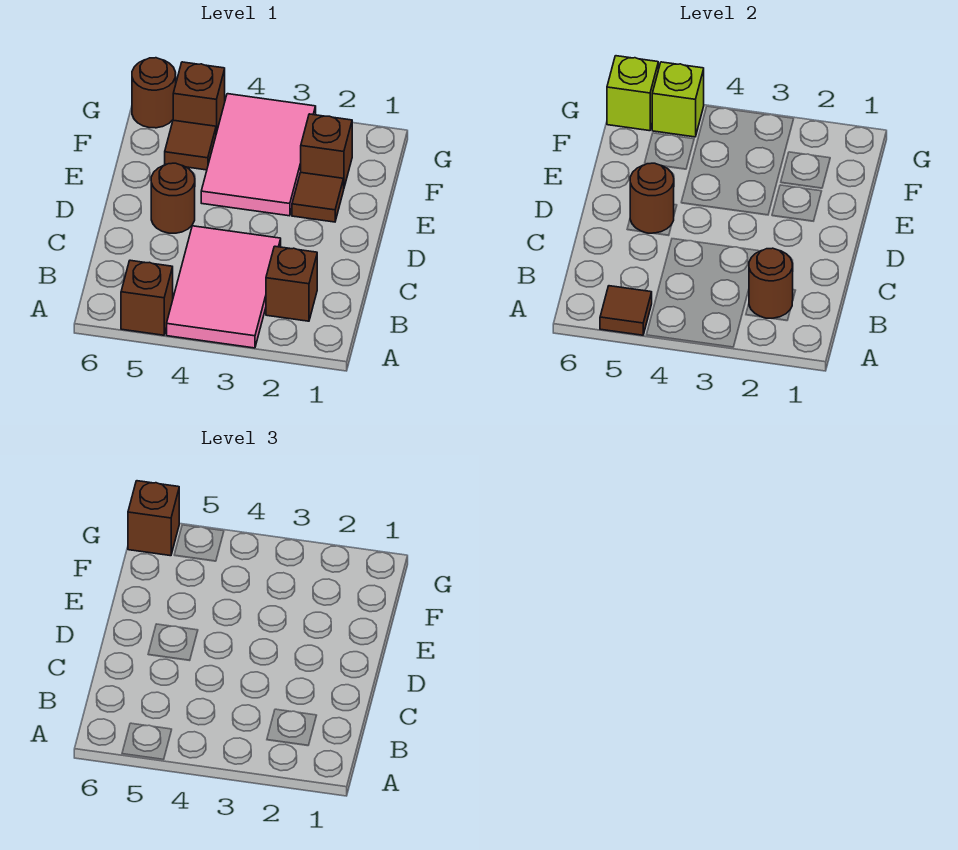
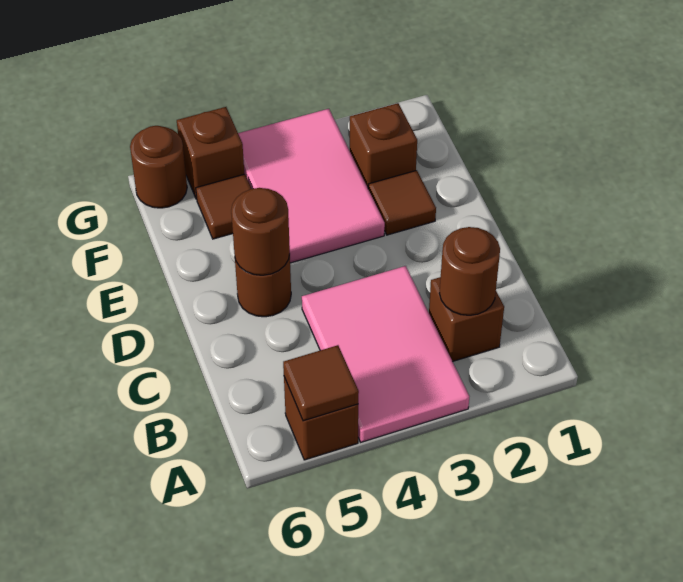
lime 1x1 brick [652,62,704,137] -> none
lime 1x1 brick [607,56,658,131] -> none
brown 1x1 brick [128,481,179,556] -> none

